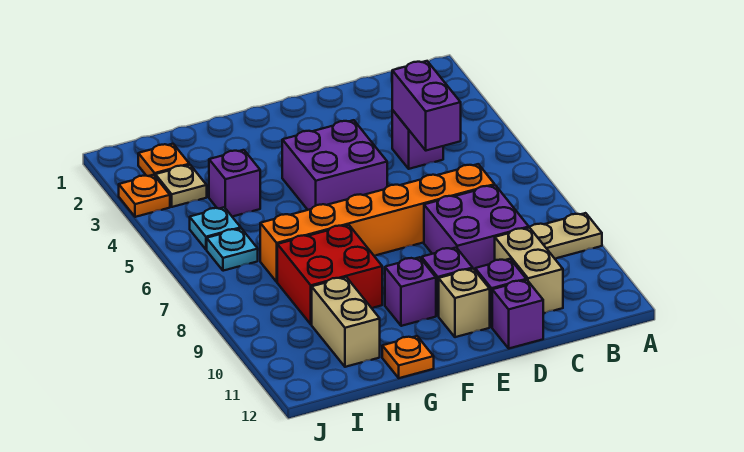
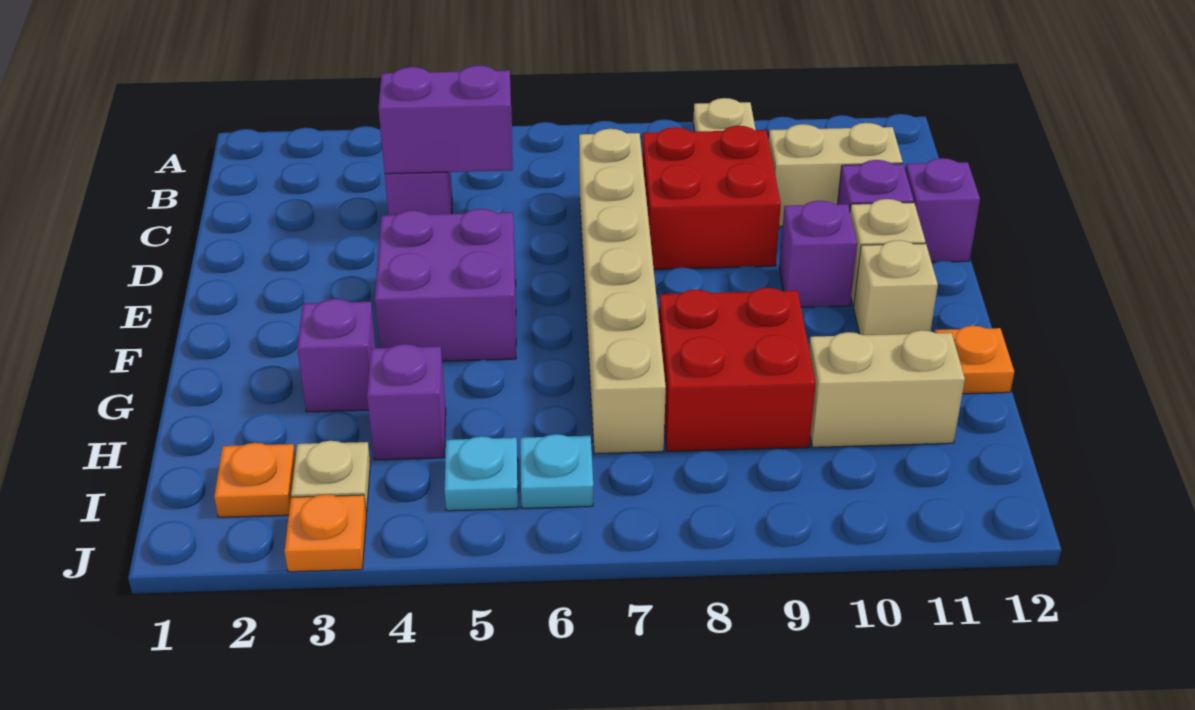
orange 1x6 brick [260,164,495,282] -> tan 1x6 brick [579,129,666,454]
purple 2x2 brick [424,185,529,270] -> red 2x2 brick [642,126,781,269]
purple 1x1 brick [385,257,436,326] -> purple 1x1 brick moved to [297,299,376,412]
none -> tan 1x1 brick [854,240,938,335]

